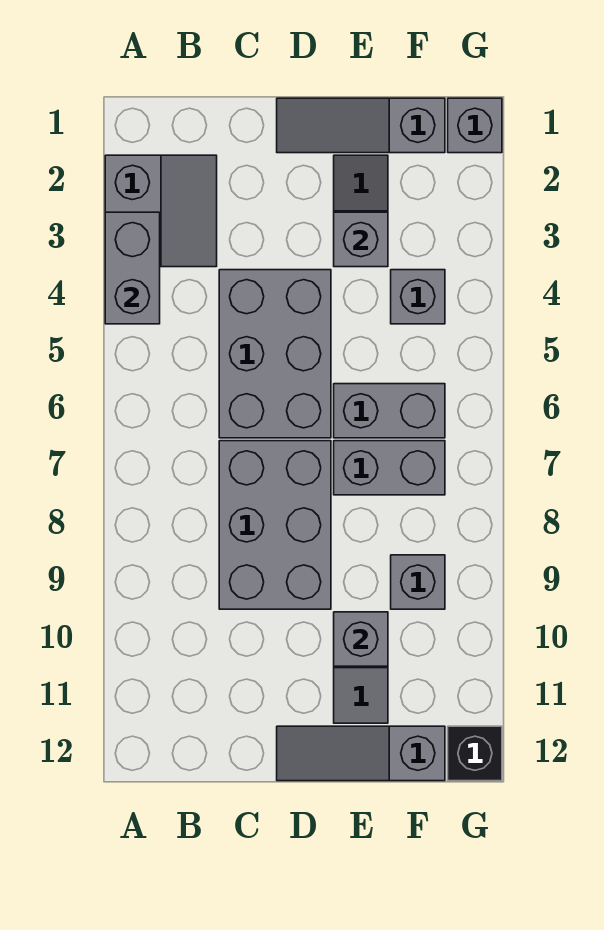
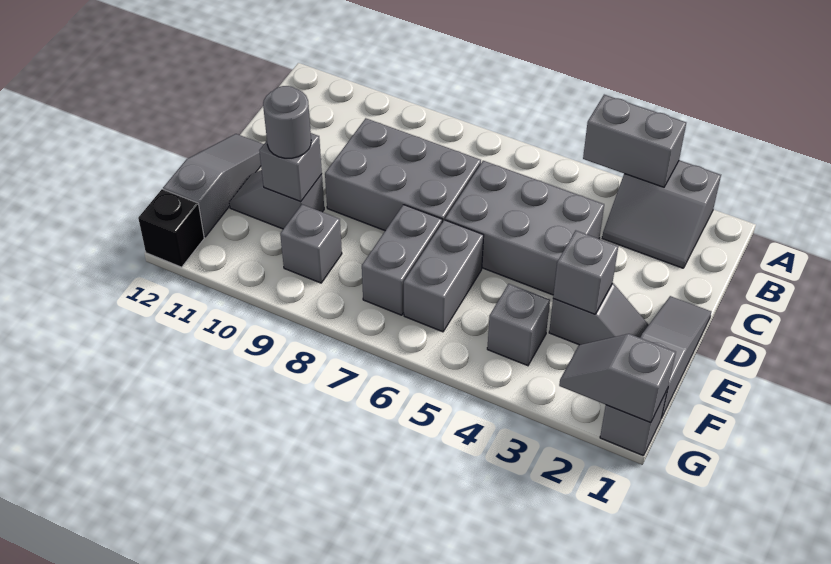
none -> grey 1x1 round brick [263,86,311,158]
none -> grey 1x2 slope [559,334,676,423]

